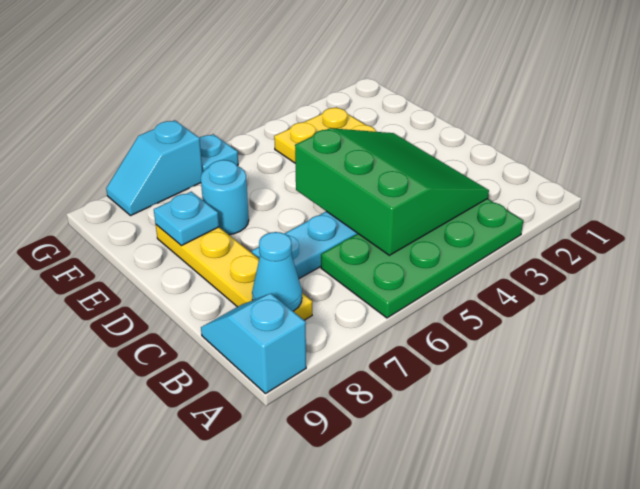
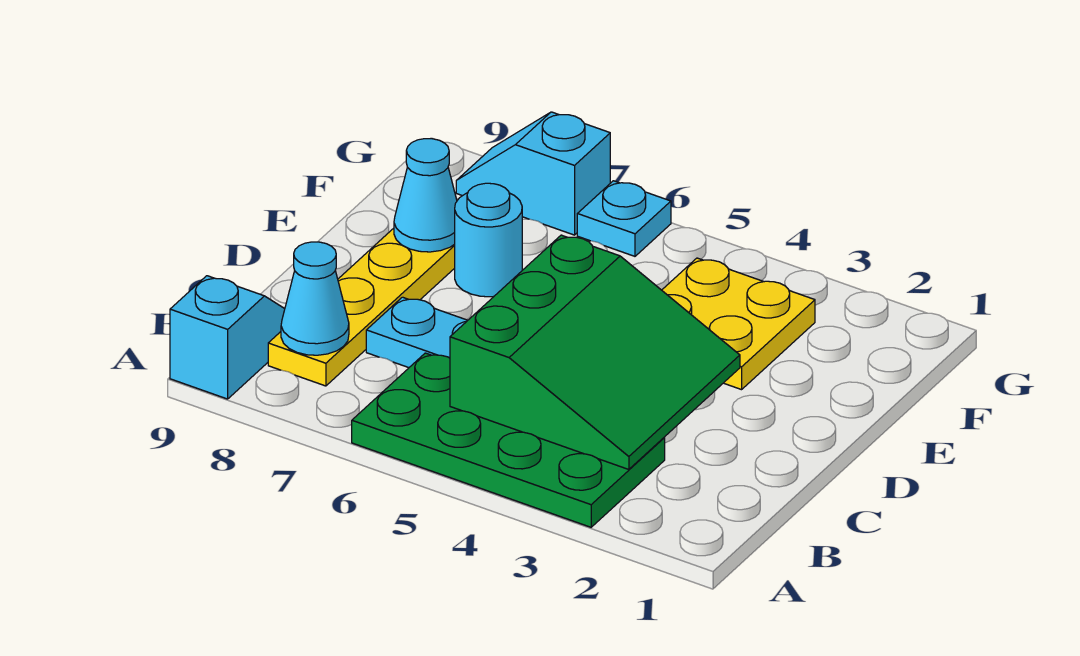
cyan 1x1 plate [154,192,219,246] -> cyan 1x1 cone [394,139,457,252]

